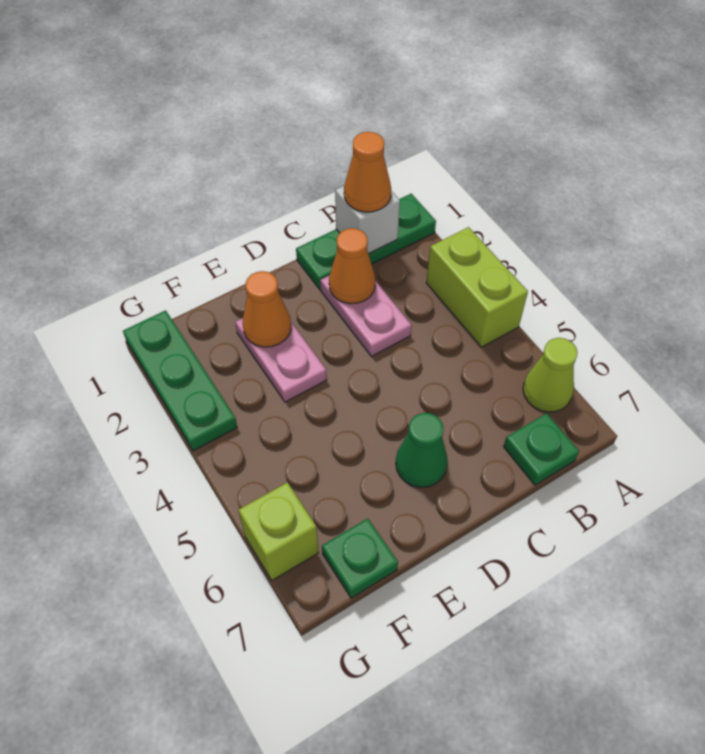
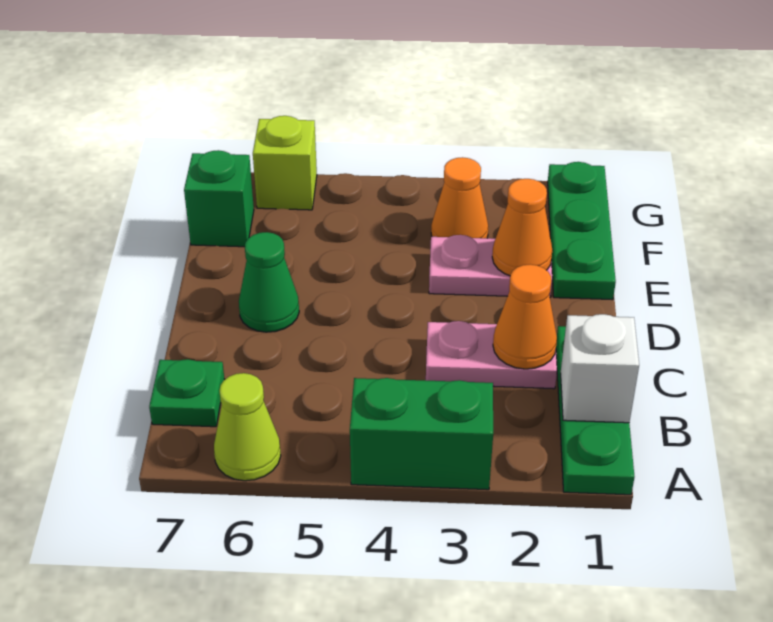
lime 1x2 brick [426,227,528,347] -> green 1x2 brick [350,378,493,490]
orange 1x1 cone [344,132,391,212] -> orange 1x1 cone moved to [431,157,488,238]
green 1x1 plate [322,519,398,598] -> green 1x1 brick [184,150,254,247]
green 1x3 plate [123,310,237,451] -> green 1x3 plate turned to [548,162,616,300]

